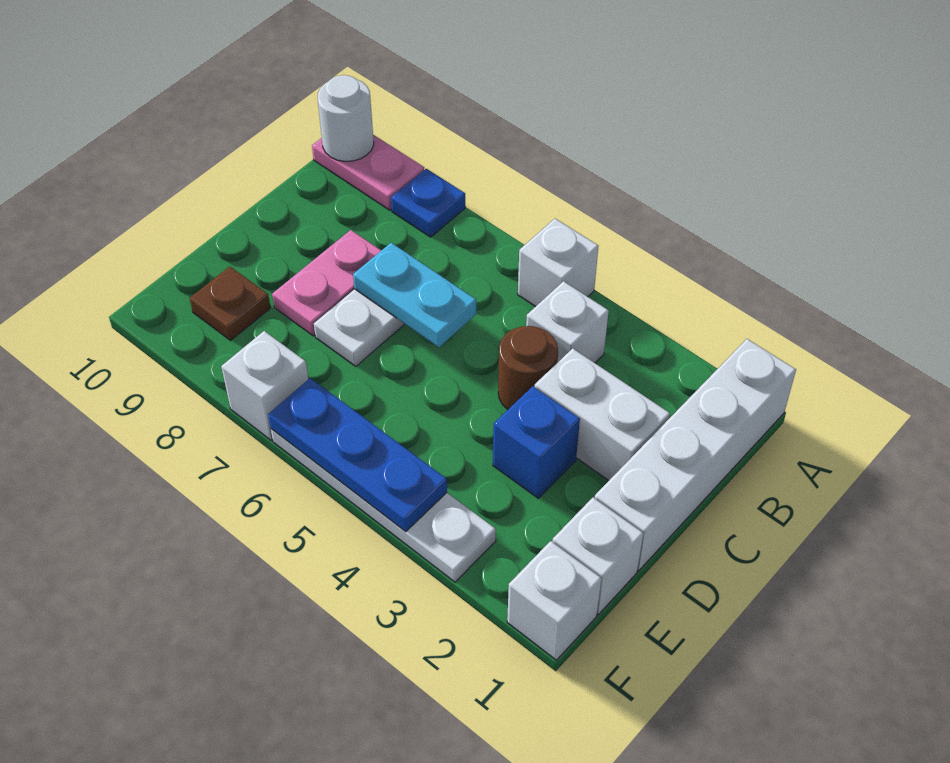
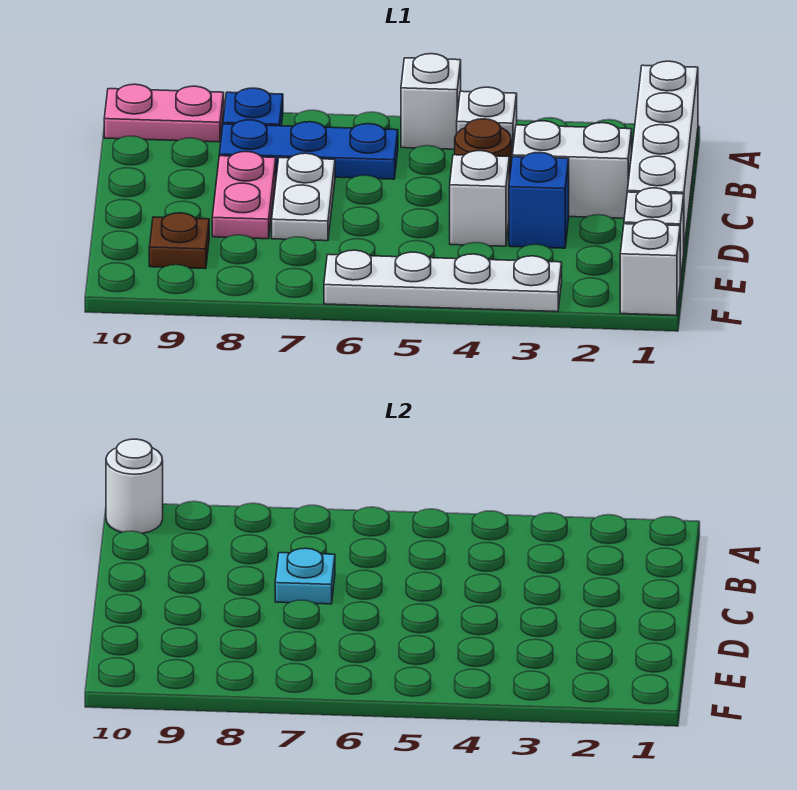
cyan 1x2 plate [353,243,476,347] -> cyan 1x1 plate [275,548,335,604]
blue 1x3 plate [268,378,447,532] -> blue 1x3 plate moved to [219,120,398,179]
white 1x1 brick [221,331,308,440] -> white 1x1 brick moved to [450,151,509,246]

